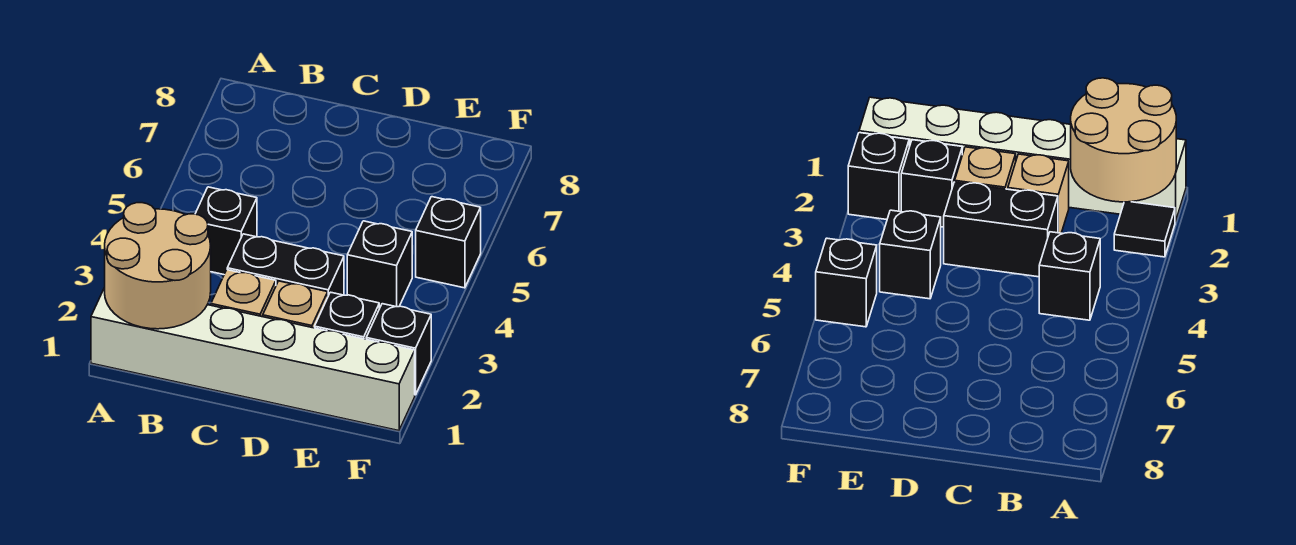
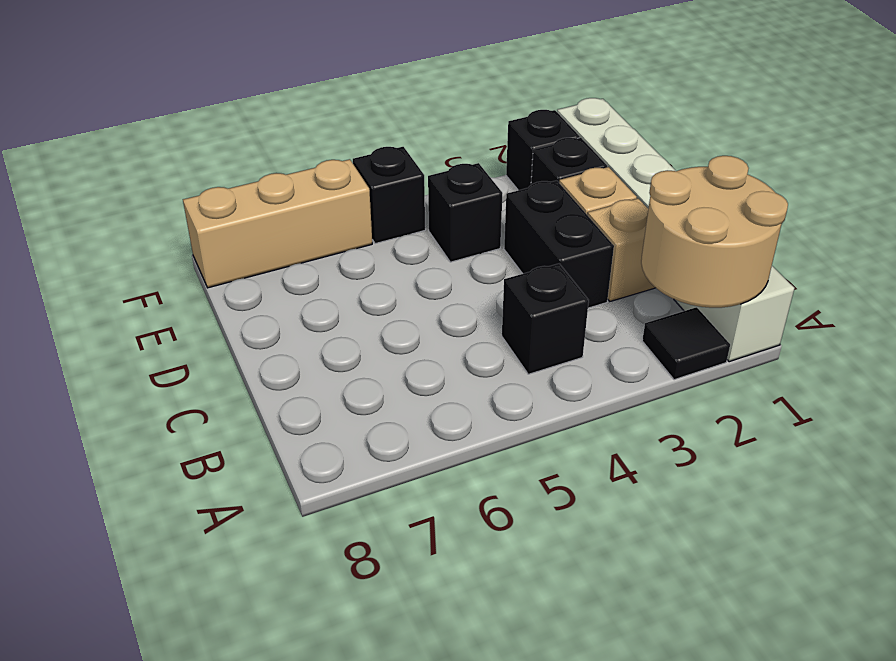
none -> tan 1x3 brick [183,159,372,288]

